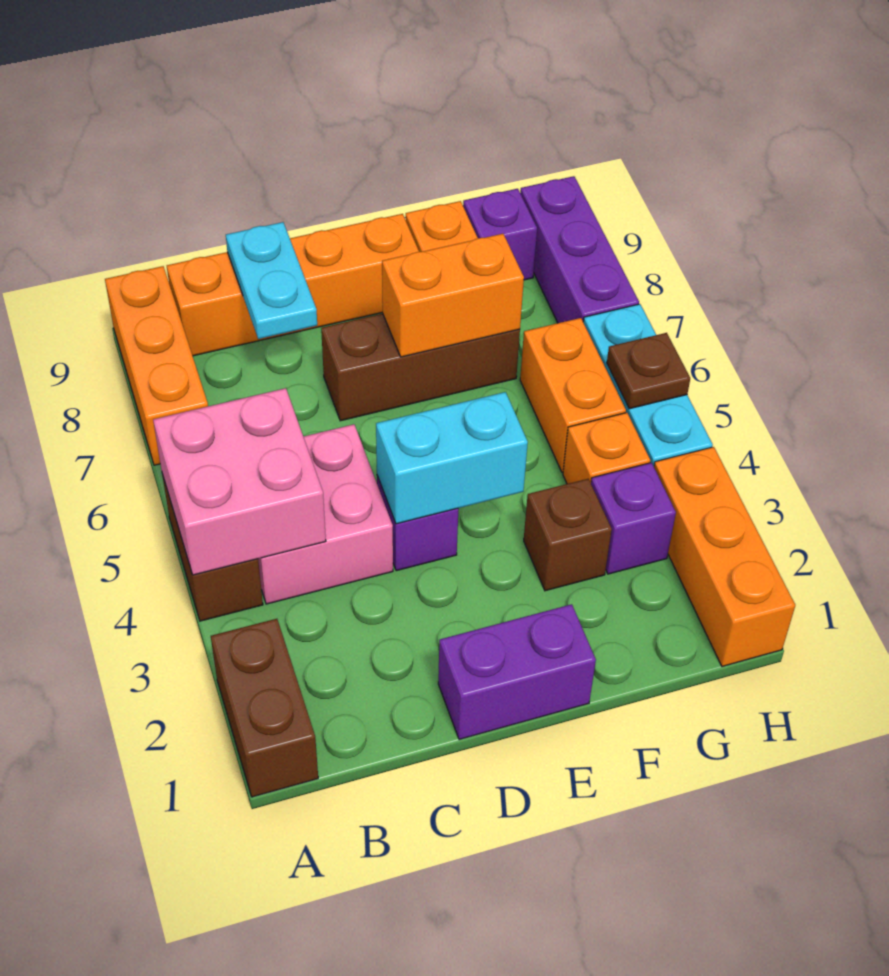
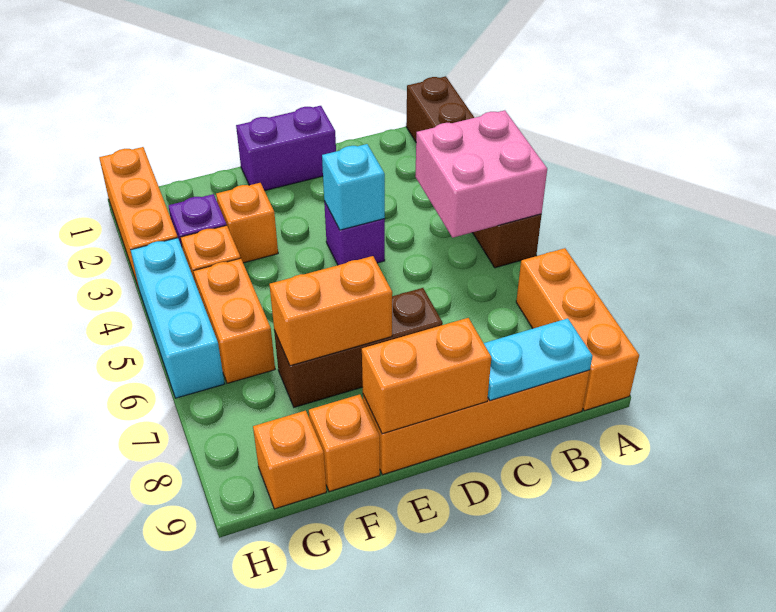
pink 2x2 brick [258,424,393,604] -> none
cyan 1x2 plate [226,222,317,339] -> cyan 1x2 plate turned to [484,318,592,401]
cyan 1x2 brick [376,392,528,524] -> cyan 1x1 brick [322,144,385,230]
none -> orange 1x2 brick [362,318,491,434]
brown 1x1 brick [524,479,612,591] -> orange 1x1 brick [216,183,278,263]
purple 1x1 brick [463,189,537,280] -> orange 1x1 brick [253,411,326,509]
brown 1x1 plate [607,333,690,409] -> none
purple 1x3 brick [520,176,639,323] -> none

